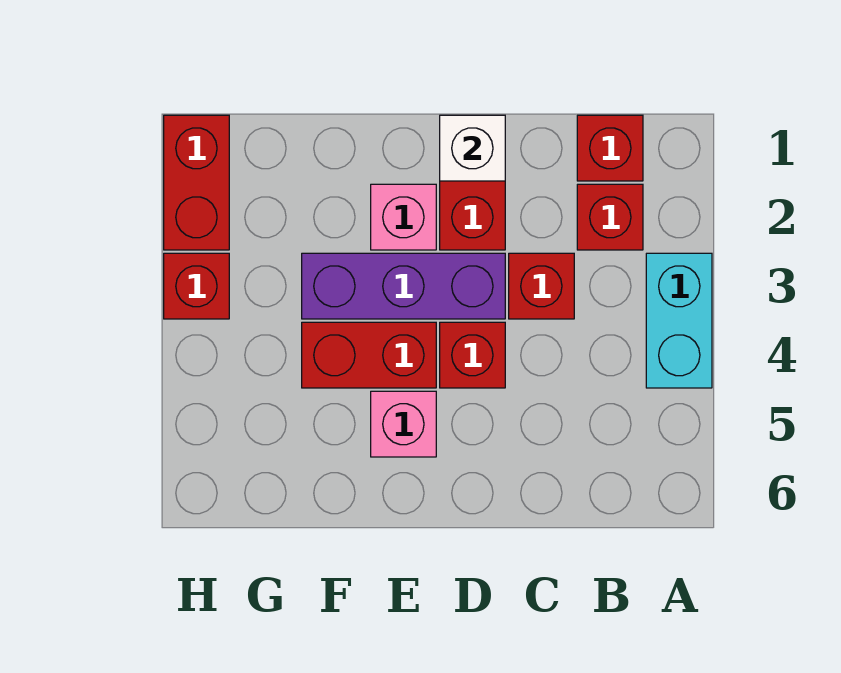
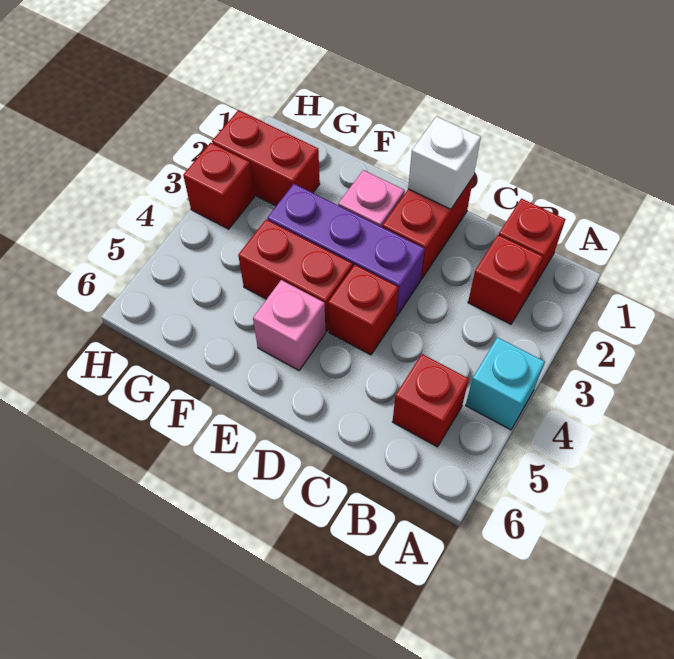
cyan 1x2 brick [646,253,712,388] -> cyan 1x1 brick [466,337,545,430]
red 1x1 brick [509,253,574,319] -> red 1x1 brick moved to [393,354,469,447]
red 1x2 brick [164,115,229,250] -> red 1x2 brick turned to [212,110,320,206]

